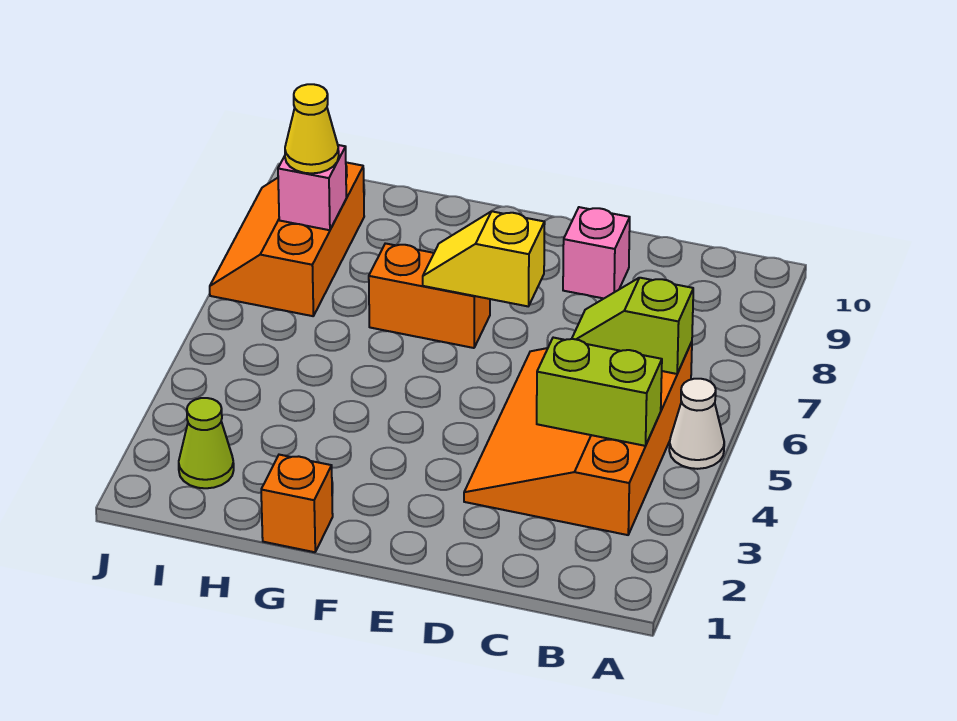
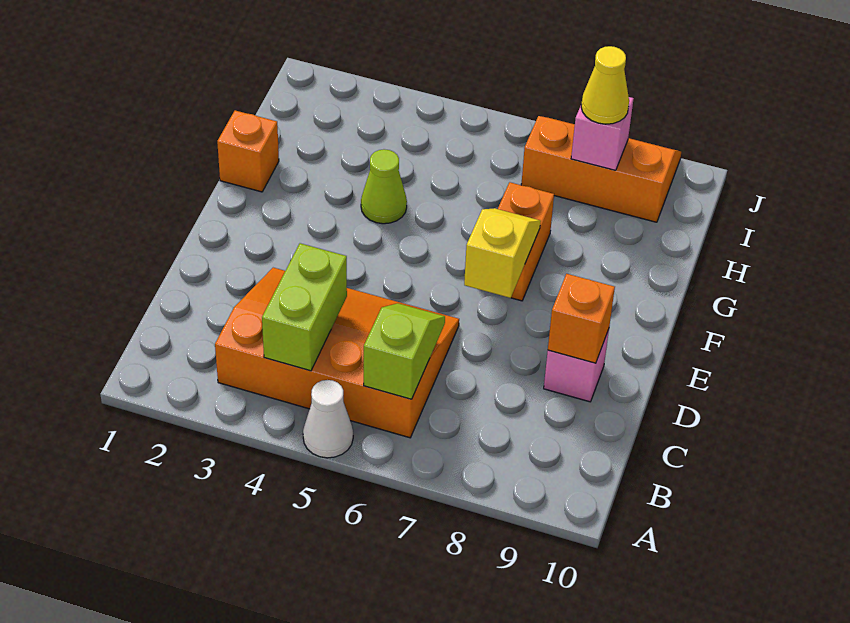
none -> orange 1x1 brick [548,274,615,363]
lime 1x1 cone [179,398,234,488] -> lime 1x1 cone moved to [361,149,407,224]

